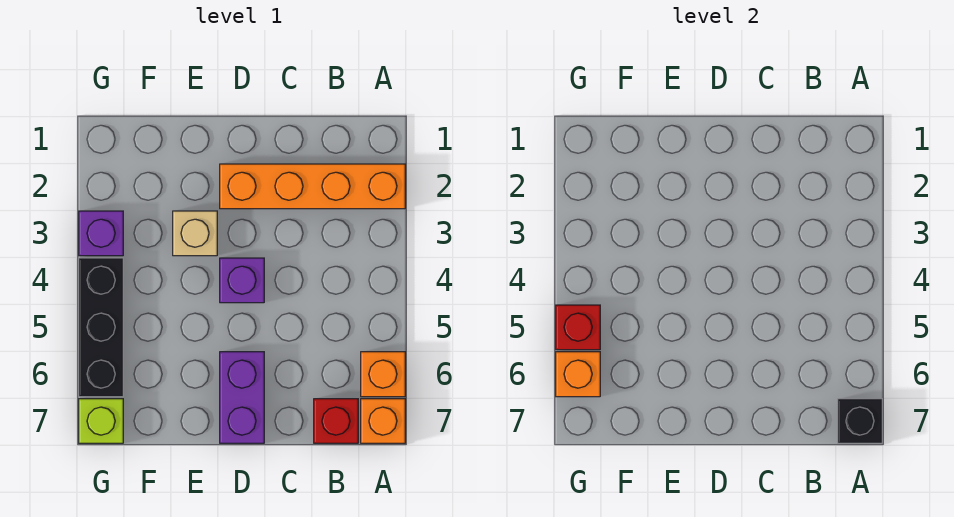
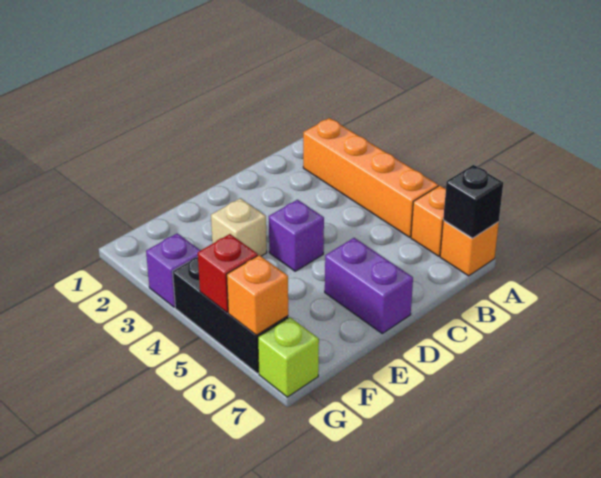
orange 1x4 brick [220,164,405,209] -> orange 1x4 brick turned to [303,118,438,237]
red 1x1 brick [314,399,358,443] -> none

